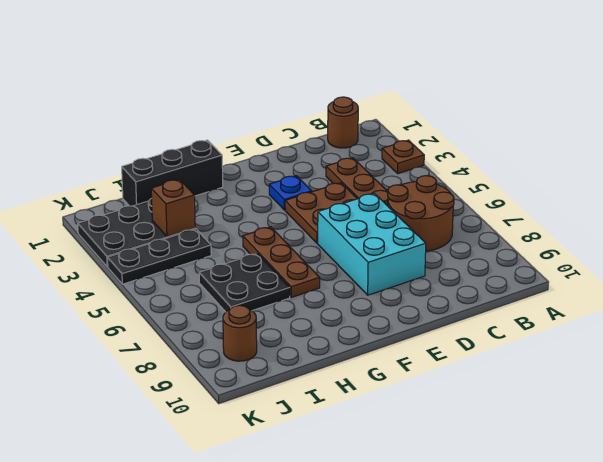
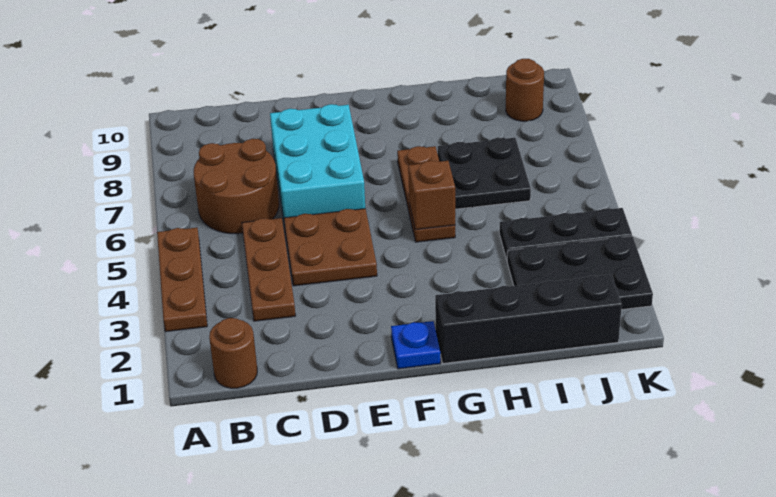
brown 1x1 plate [382,140,424,174] -> brown 1x3 plate [157,228,207,332]
blue 1x1 plate [269,176,312,210] -> blue 1x1 plate moved to [391,321,440,369]
black 1x3 brick [122,140,223,206] -> black 1x4 brick [435,274,622,363]
brown 1x1 brick [151,179,195,237] -> brown 1x1 brick moved to [408,161,455,230]

